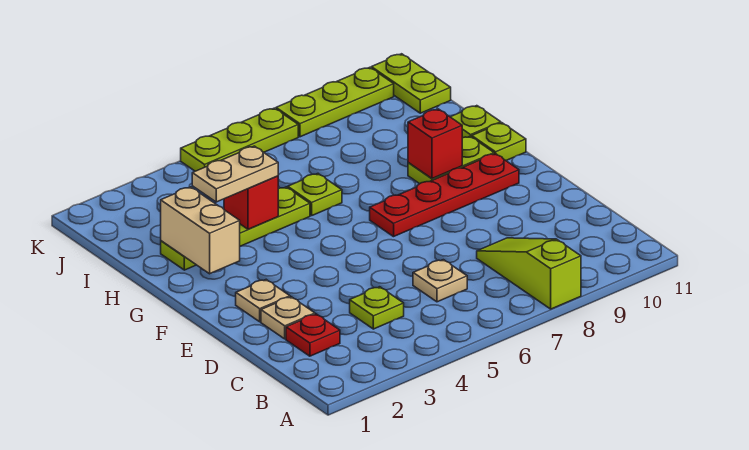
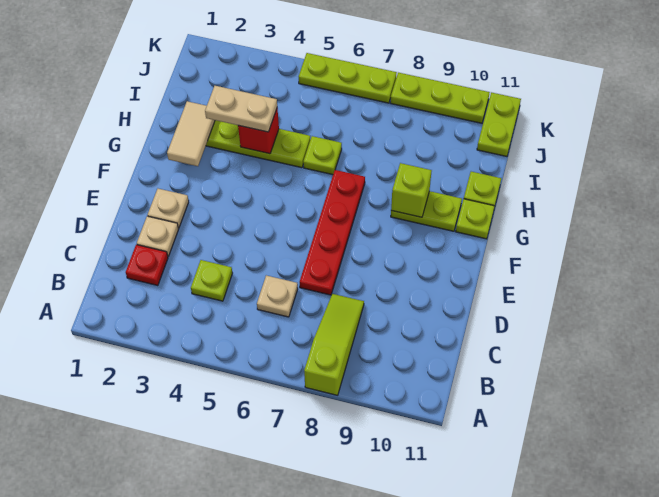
red 1x4 plate [370,153,519,237] -> red 1x4 plate turned to [300,170,365,295]
tan 1x2 brick [161,187,240,274] -> tan 1x2 tile [167,101,215,166]
red 1x1 brick [408,109,462,179] -> lime 1x1 brick [391,163,432,217]

